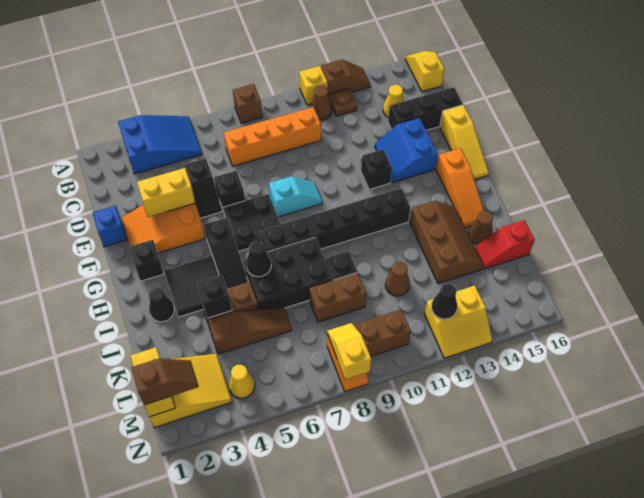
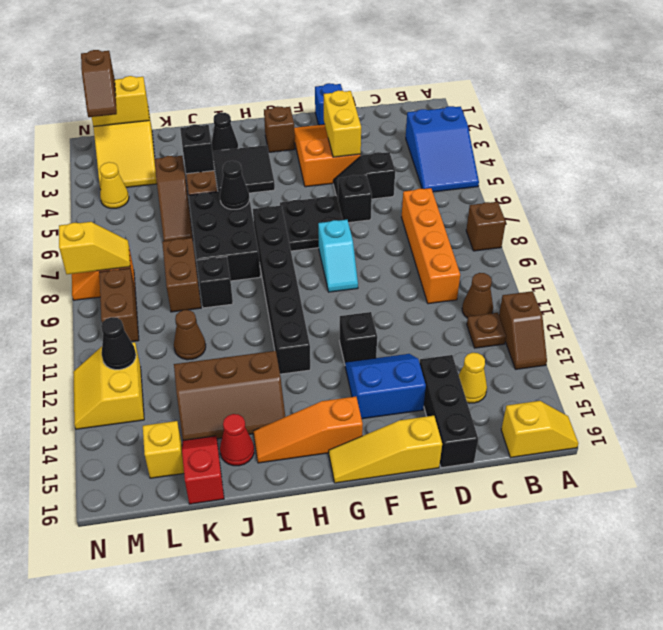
yellow 1x1 brick [299,66,328,105] -> yellow 1x1 brick moved to [143,421,184,478]
black 1x1 brick [130,240,164,281] -> brown 1x1 brick [264,106,295,152]
black 1x3 slope [204,218,248,288] -> none
brown 1x1 cone [469,211,493,245] -> red 1x1 cone [220,414,254,466]

